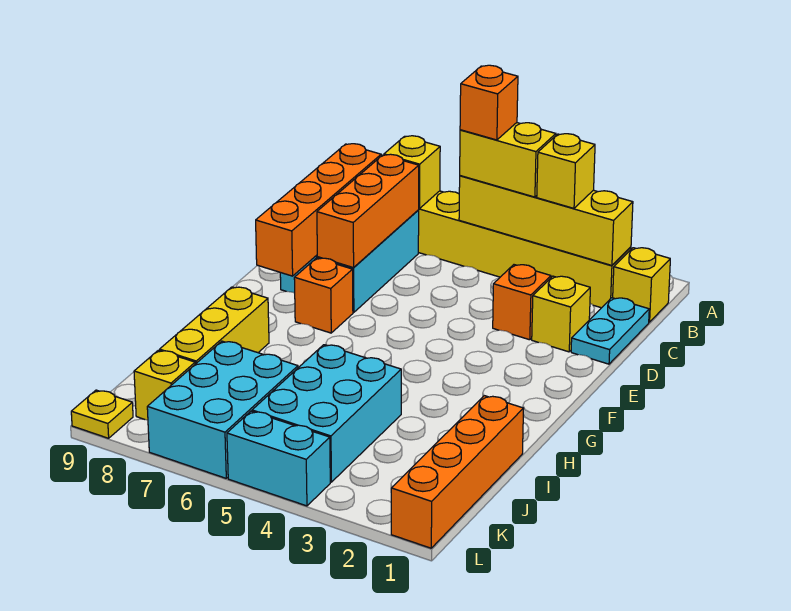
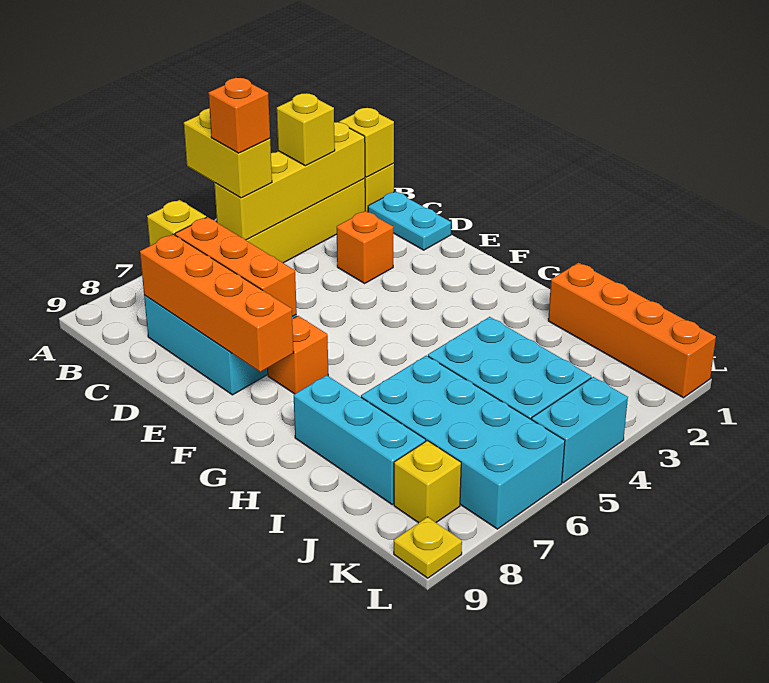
yellow 1x2 brick [460,123,556,197] -> yellow 1x2 brick turned to [184,108,272,198]
yellow 1x1 brick [532,276,590,352] -> yellow 1x1 brick moved to [339,108,394,177]
yellow 1x3 brick [160,287,269,364] -> cyan 1x3 brick [294,375,426,505]
cyan 2x3 brick [147,341,298,478] -> cyan 2x4 brick [361,355,565,529]

